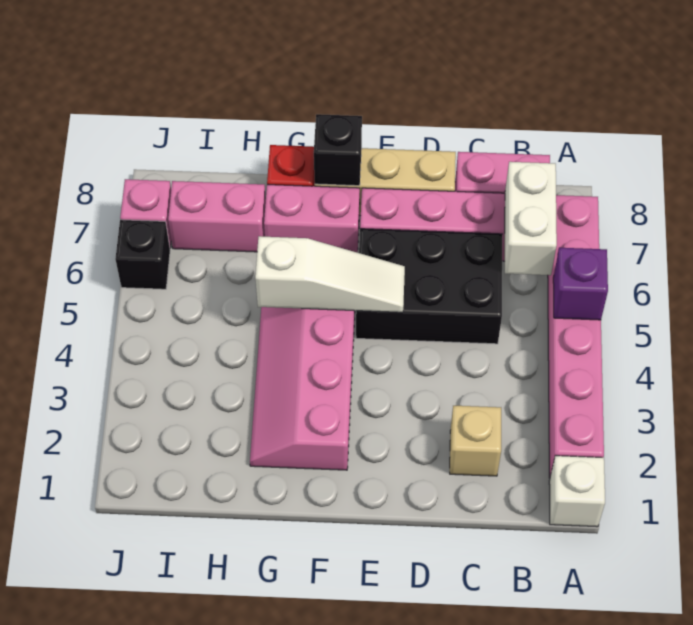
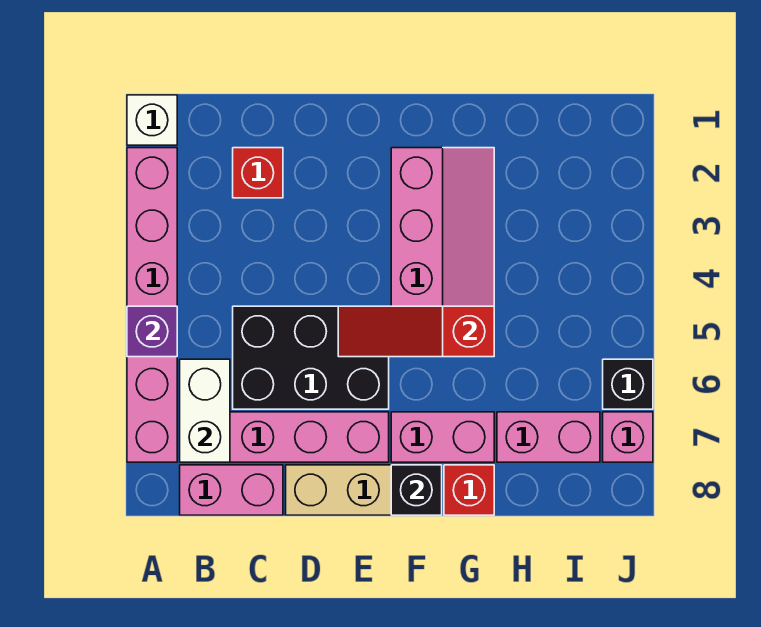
tan 1x1 brick [450,406,501,476] -> red 1x1 brick [233,148,283,198]
white 1x3 slope [255,236,405,312] -> red 1x3 slope [338,306,494,357]

